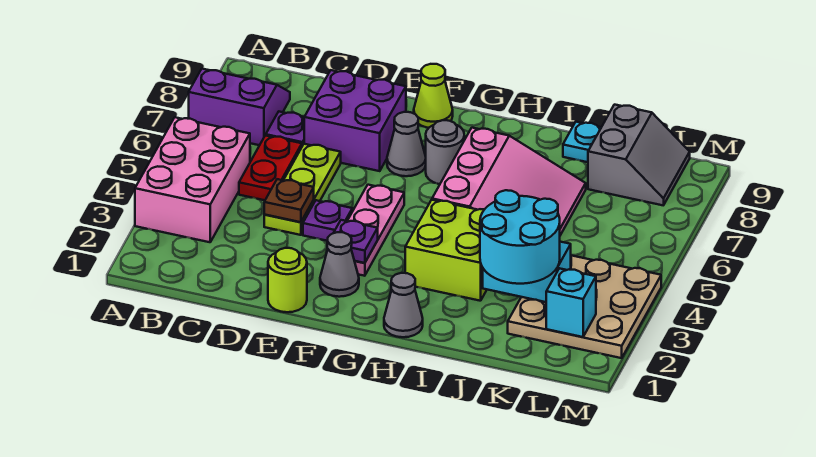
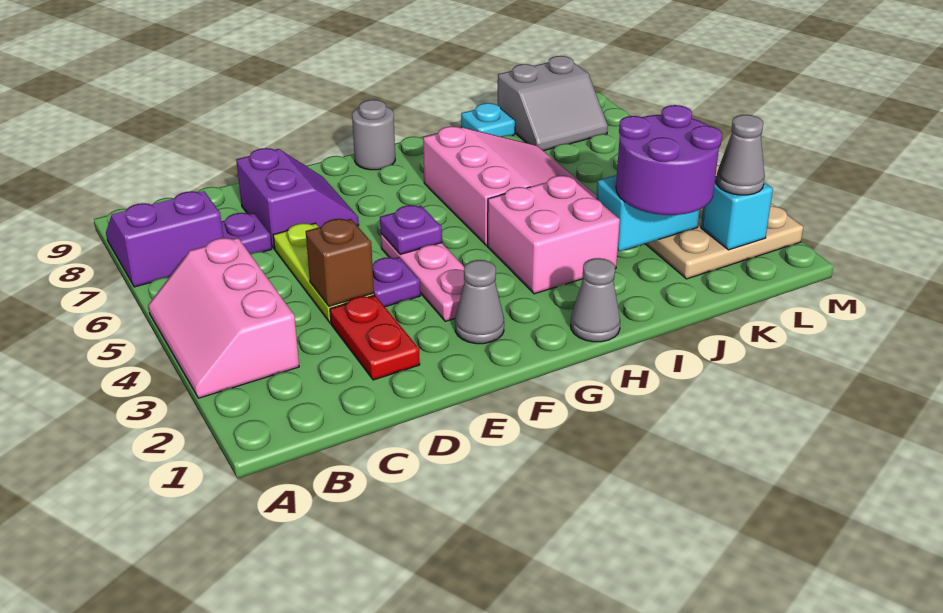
pink 2x3 brick [135,117,250,242] -> pink 2x3 slope [148,238,299,398]
red 1x2 plate [239,135,302,200] -> red 1x2 plate moved to [330,295,420,380]
brown 1x1 plate [264,179,314,222] -> brown 1x1 brick [306,219,374,306]
purple 2x2 brick [304,70,406,171] -> purple 2x2 slope [236,148,359,249]
lime 1x1 round brick [268,248,307,312] -> none
purple 1x1 plate [334,220,378,263] -> purple 1x1 plate moved to [380,205,442,254]
grey 1x1 cone [387,112,426,176] -> grey 1x1 cone moved to [716,115,765,195]
lime 1x1 cone [414,64,453,128] -> none
grey 1x1 round brick [426,120,464,184] -> grey 1x1 round brick moved to [352,100,395,170]
lime 2x2 brick [405,200,487,301] -> pink 2x2 brick [488,176,620,294]
cyan 2x2 round brick [480,190,560,284] -> purple 2x2 round brick [616,105,722,215]
grey 2x2 slope [588,105,690,205] -> grey 2x2 slope turned to [498,56,608,151]

